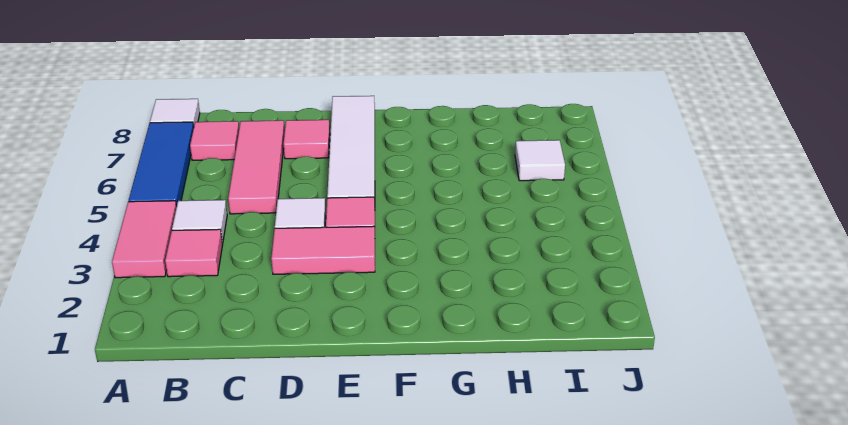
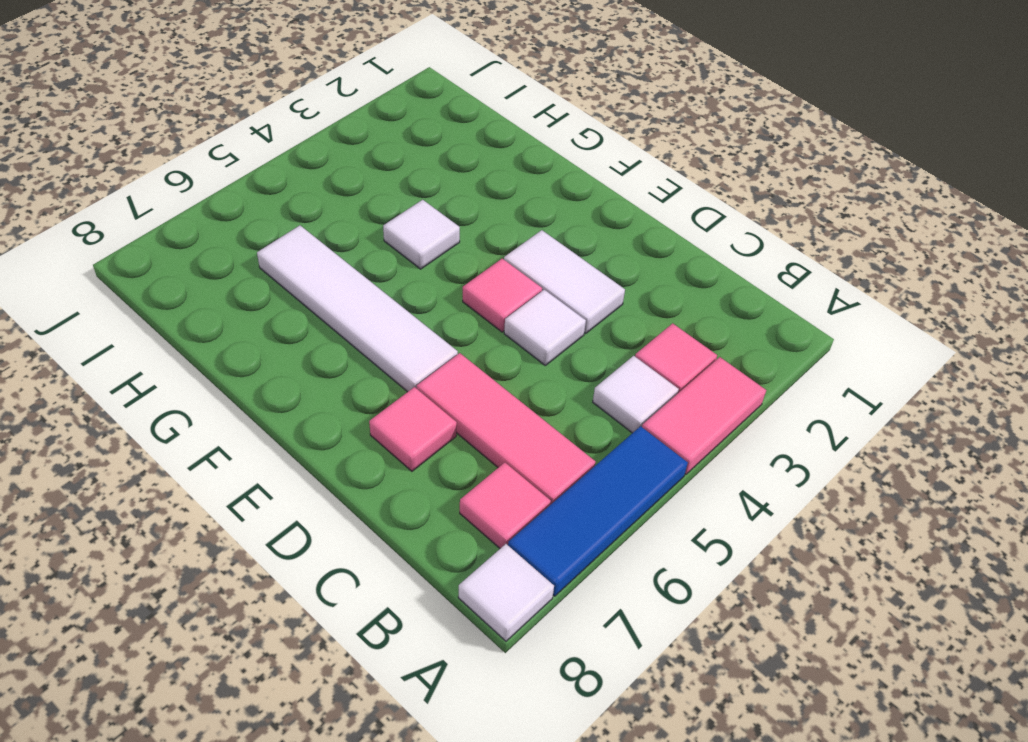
pink 1x3 tile [228,120,285,214] -> pink 1x3 tile turned to [417,353,595,505]
pink 1x2 tile [271,226,375,274] -> white 1x2 tile [504,230,625,334]
white 1x4 tile [327,96,375,199] -> white 1x4 tile turned to [257,225,458,392]
white 1x1 tile [515,140,565,181] -> white 1x1 tile moved to [383,200,460,269]

